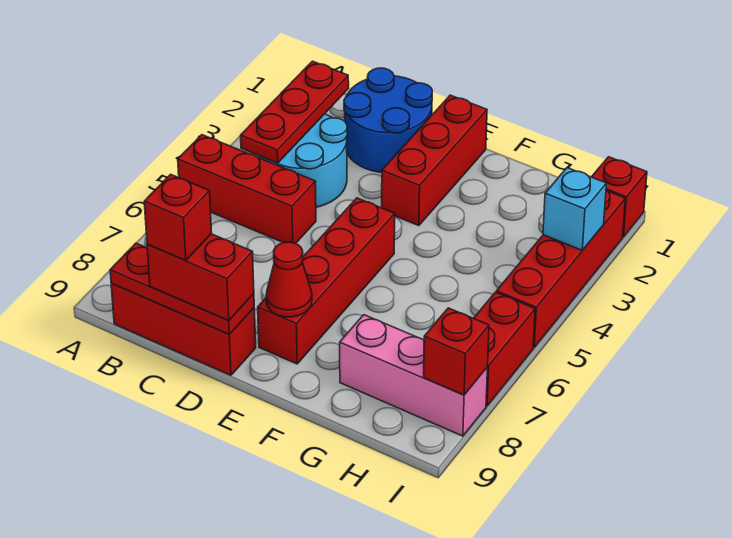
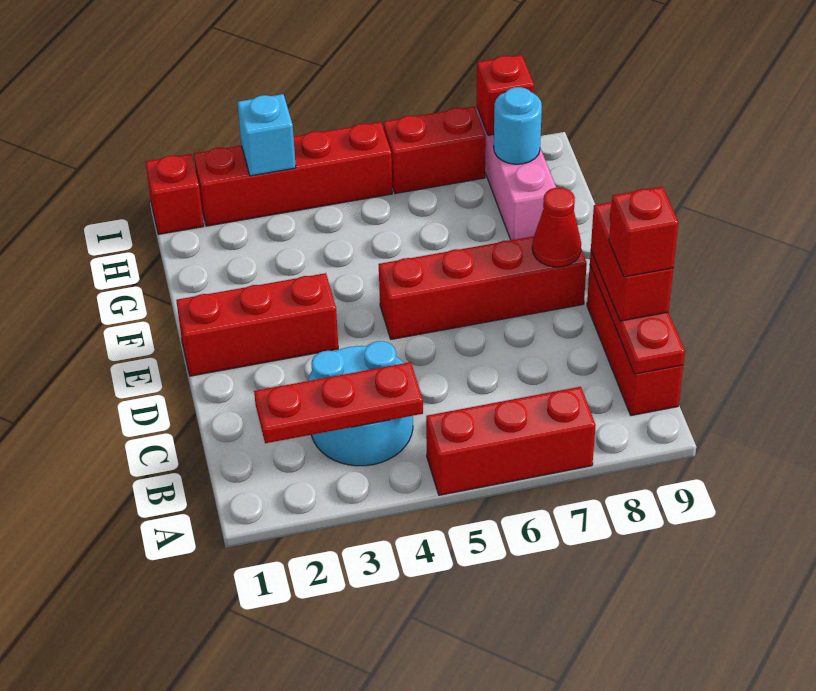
red 1x3 brick [178,135,316,244] -> red 1x3 brick turned to [426,387,596,495]
blue 2x2 round brick [344,68,432,172] -> none
none -> cyan 1x1 round brick [494,87,542,164]

